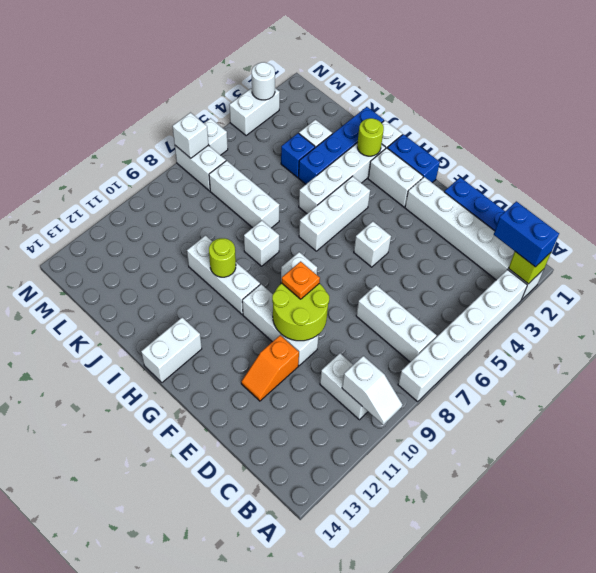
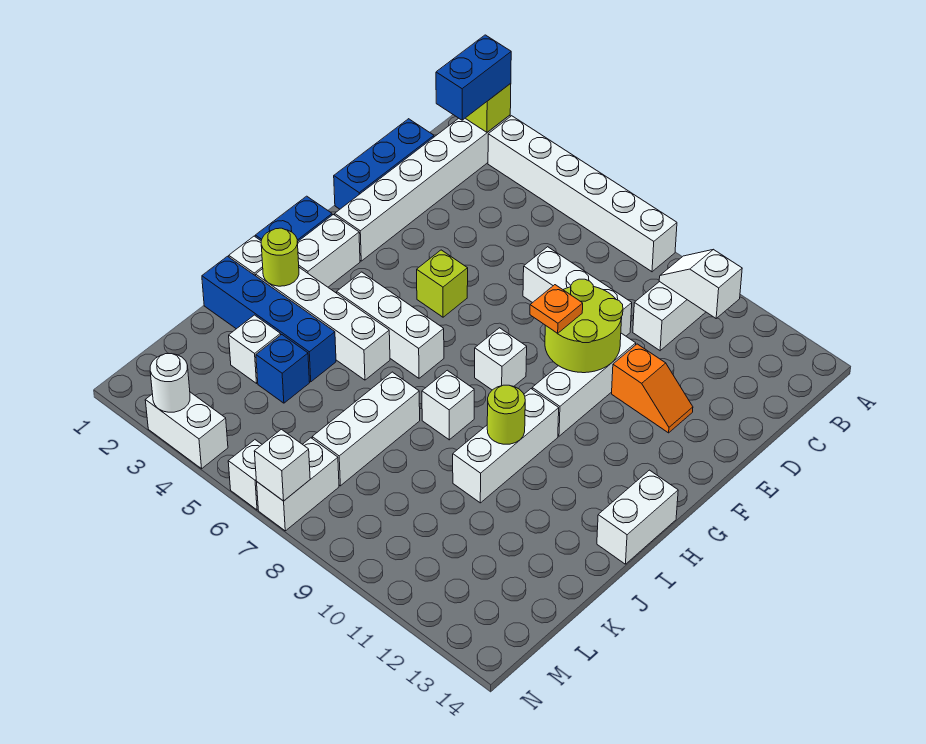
white 1x2 slope [342,356,403,425] -> white 1x2 slope turned to [659,249,742,318]
white 1x3 brick [356,285,436,362] -> white 1x3 brick turned to [523,247,632,336]
white 1x1 brick [354,221,391,267] -> lime 1x1 brick [417,250,468,317]
white 1x2 brick [141,318,202,383] -> white 1x2 brick turned to [597,470,678,564]

